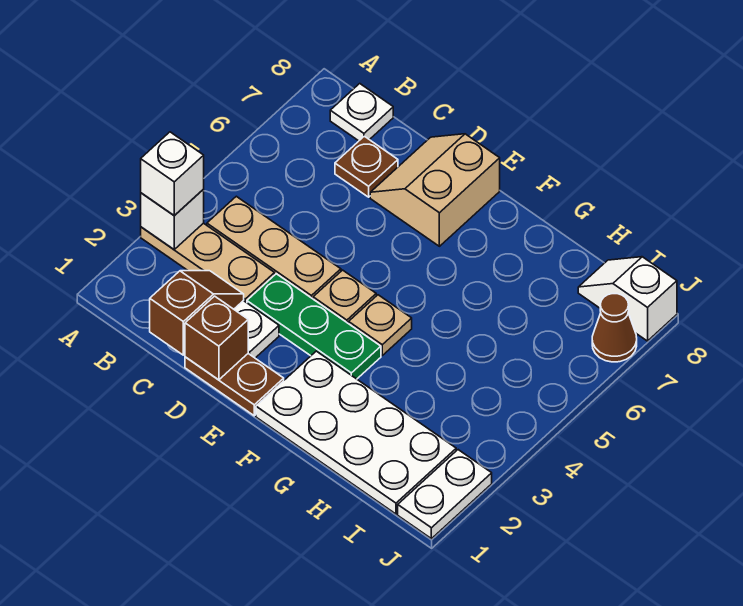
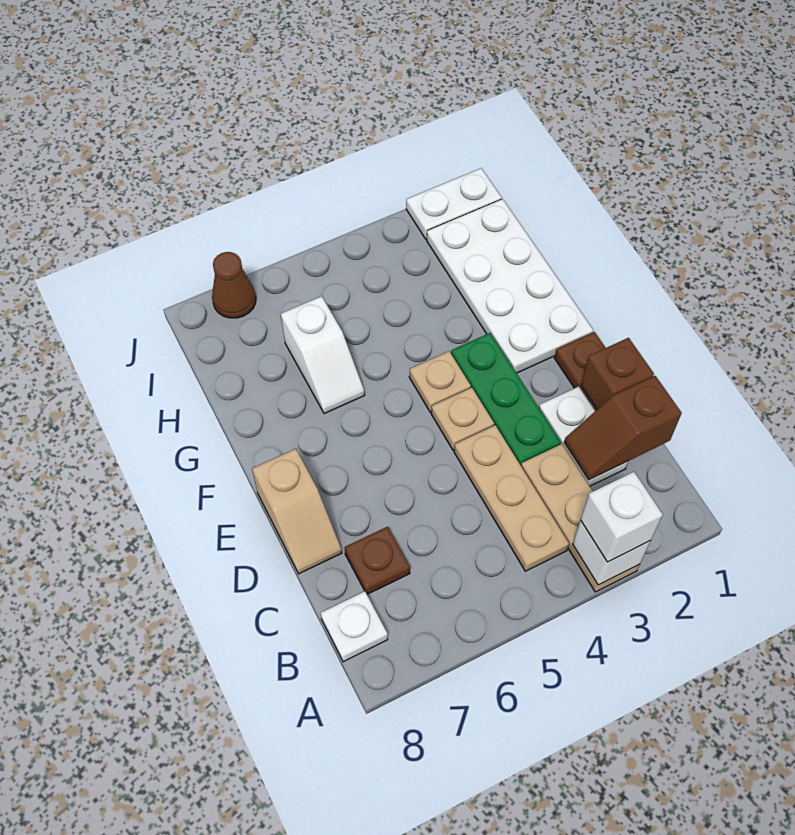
tan 2x2 slope [370,134,500,246] -> tan 1x2 slope [252,449,342,574]
white 1x2 slope [578,257,677,341] -> white 1x2 slope moved to [281,296,365,414]

